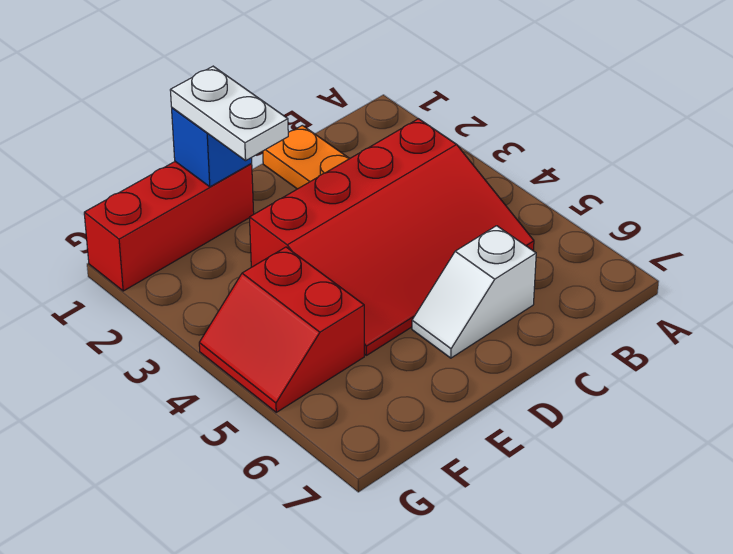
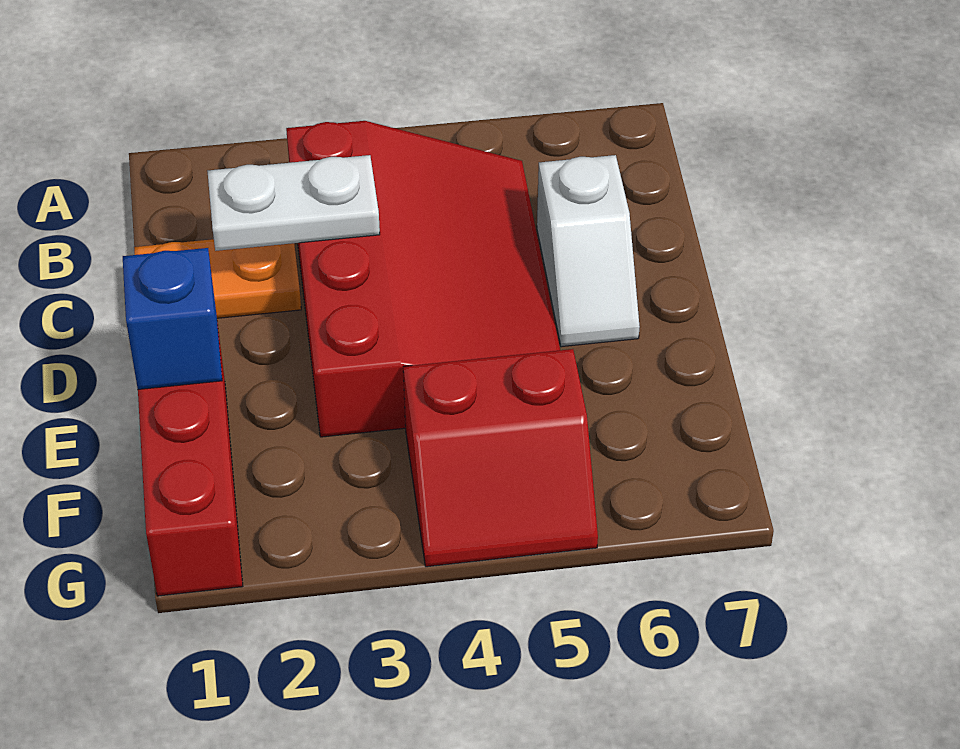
white 1x2 plate [170,66,288,161] -> white 1x2 plate moved to [207,155,380,251]

